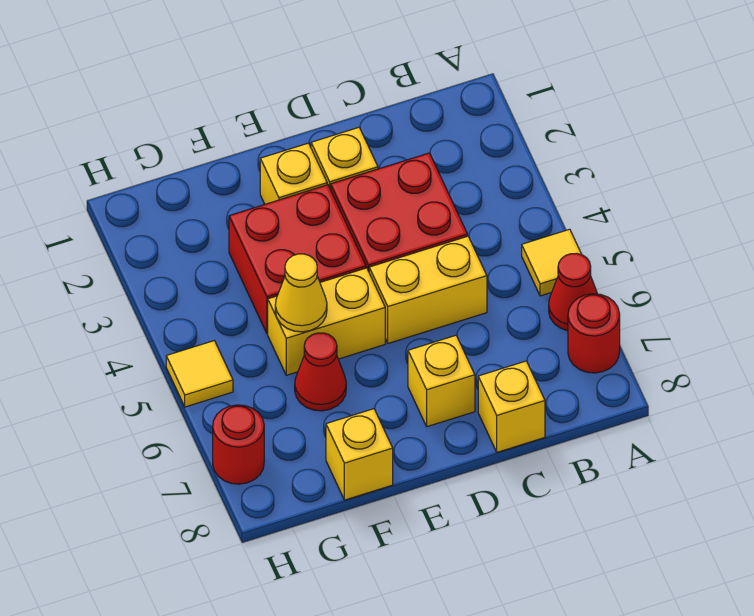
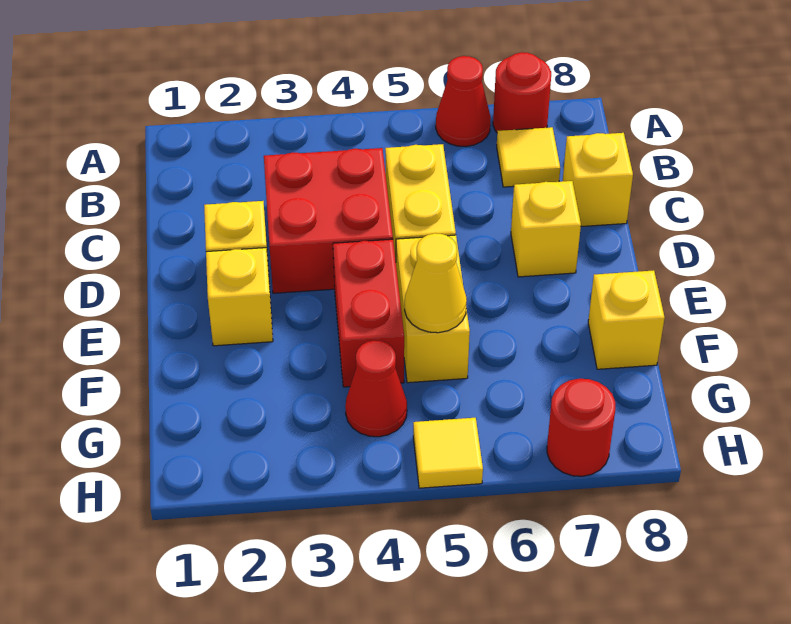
yellow 1x1 tile [522,229,582,296] -> yellow 1x1 tile moved to [497,127,560,187]
red 2x2 brick [229,185,366,334] -> red 1x2 brick [333,239,404,387]
red 1x1 cone [295,333,346,411] -> red 1x1 cone moved to [345,340,407,437]

